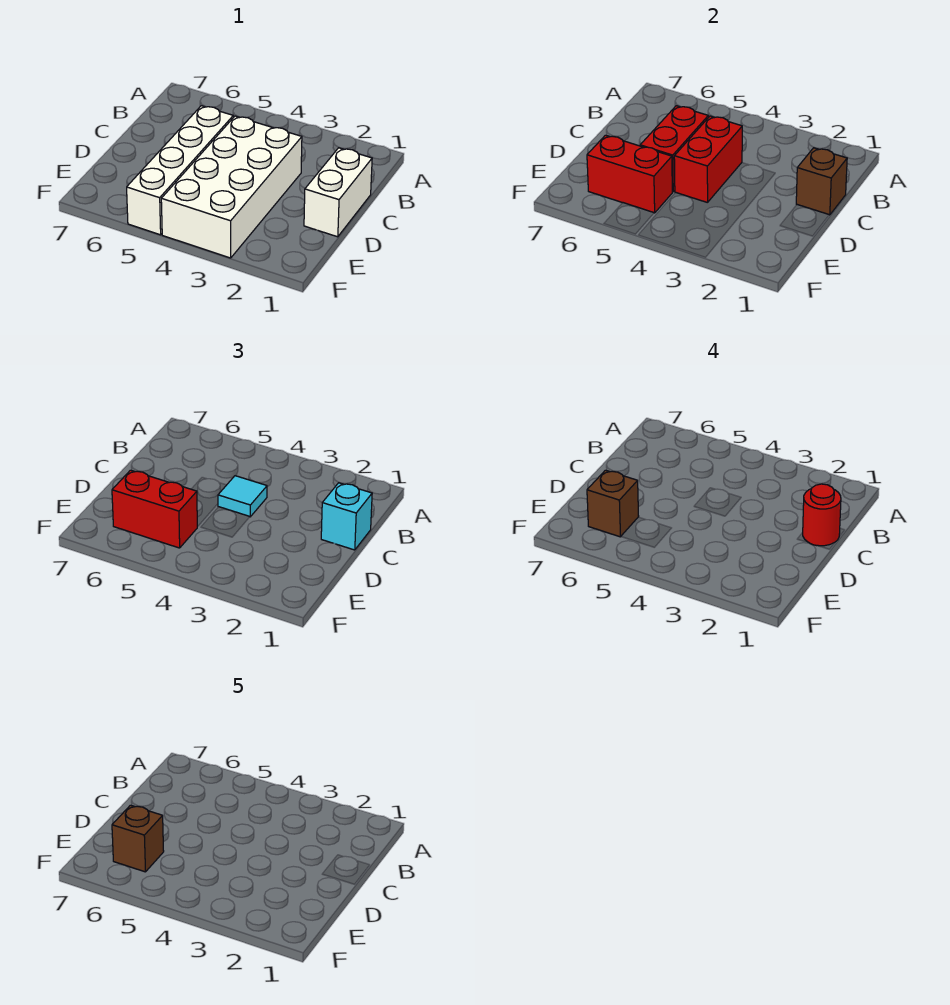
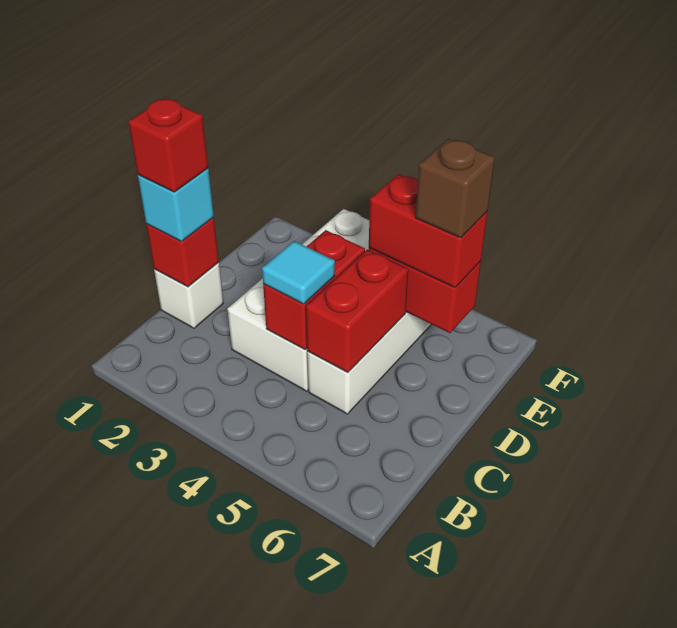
white 1x2 brick [304,148,372,237] -> white 1x1 brick [154,262,224,328]
brown 1x1 brick [796,148,847,215] -> red 1x1 brick [146,217,219,287]
red 1x1 round brick [803,484,841,546] -> red 1x1 brick [128,98,208,192]
brown 1x1 brick [112,805,164,872] -> none

